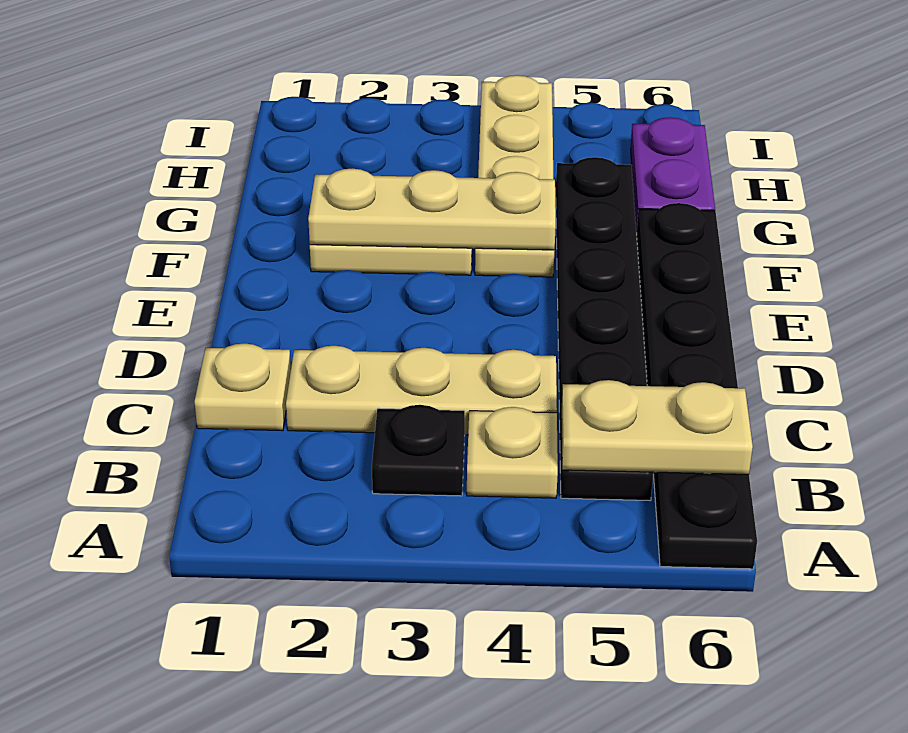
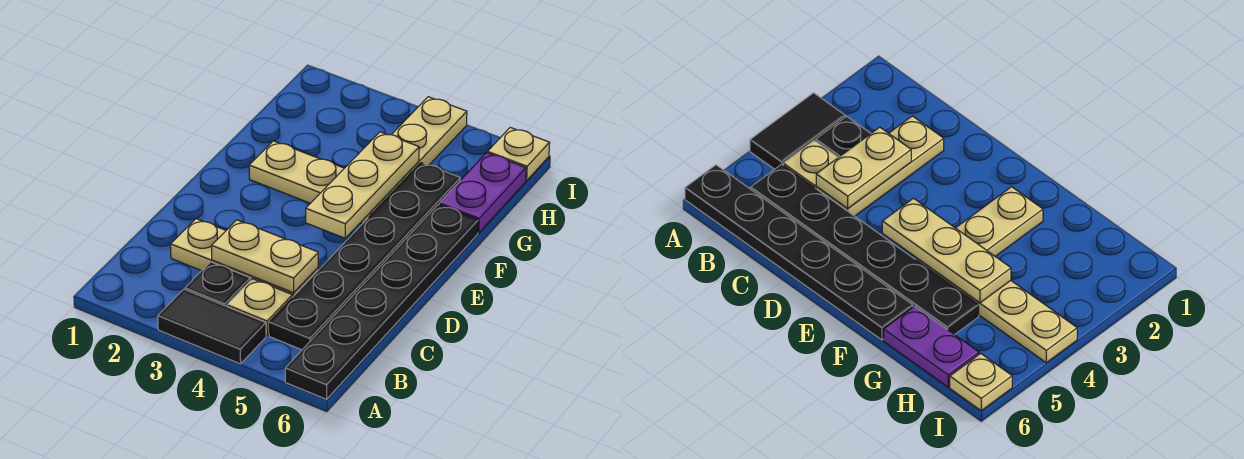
none -> black 1x2 tile [158,289,266,364]
tan 1x2 plate [561,380,753,474] -> tan 1x2 plate moved to [212,220,318,293]
tan 1x1 plate [195,343,291,431] -> tan 1x1 plate moved to [488,128,550,181]
tan 1x3 plate [308,169,556,250] -> tan 1x3 plate turned to [306,132,419,238]

